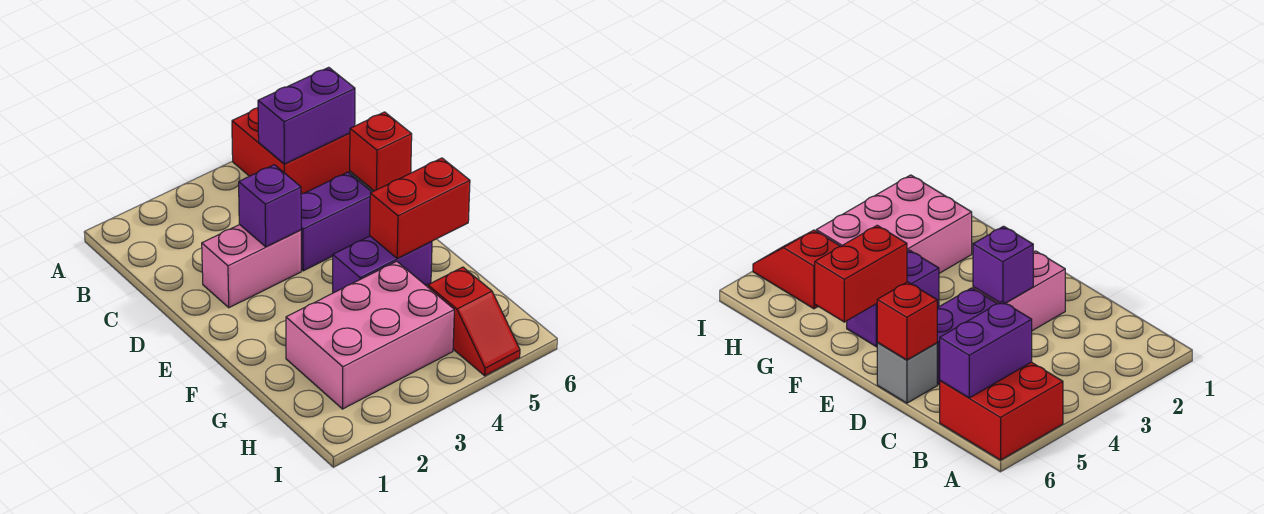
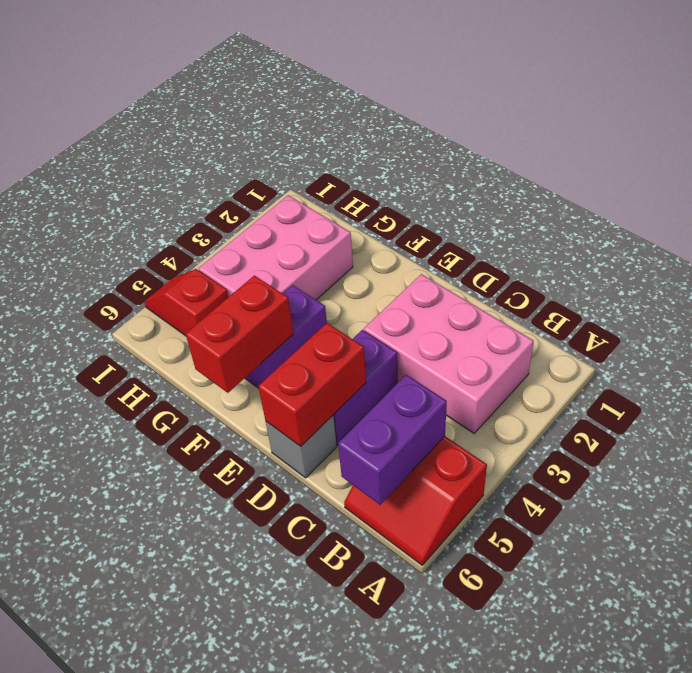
red 2x2 brick [232,108,350,194] -> red 2x2 slope [344,436,487,565]
pink 1x2 brick [202,225,301,308] -> pink 2x3 brick [364,274,534,433]
purple 1x1 brick [239,165,301,247] -> none
red 1x1 brick [350,112,412,191] -> red 1x2 brick [258,323,366,446]

